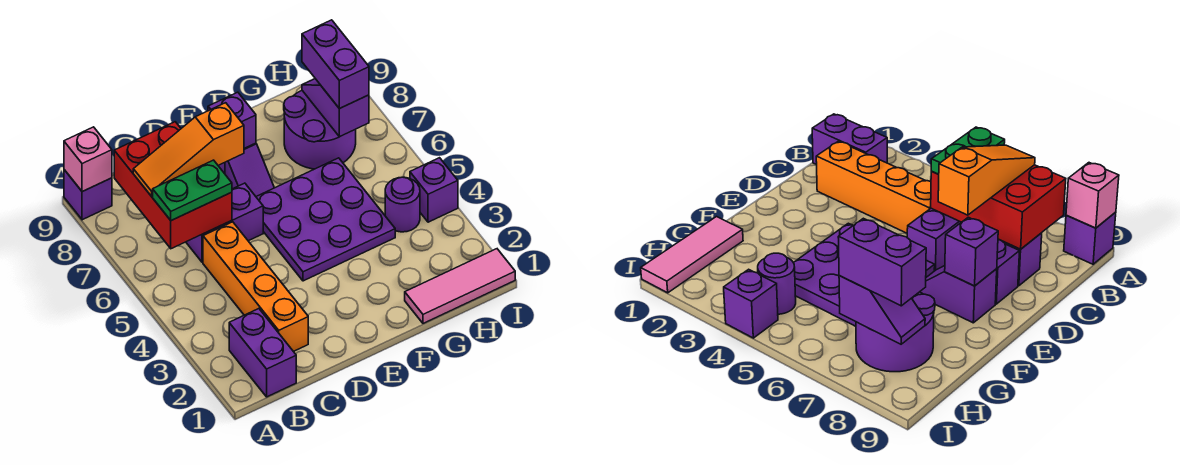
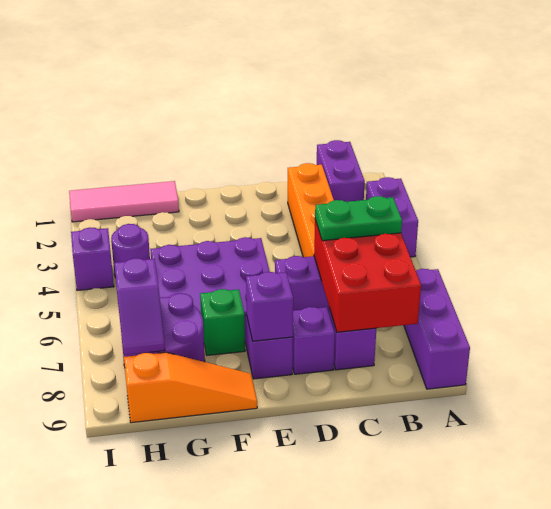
purple 1x1 brick [64,170,112,220] -> purple 1x3 brick [404,269,470,389]
pink 1x1 brick [64,127,112,192] -> none
orange 1x3 slope [133,103,244,196] -> orange 1x3 slope moved to [124,352,257,423]
none -> green 1x1 brick [200,289,245,355]
purple 1x2 brick [302,20,369,109] -> purple 1x2 brick moved to [366,177,418,257]

